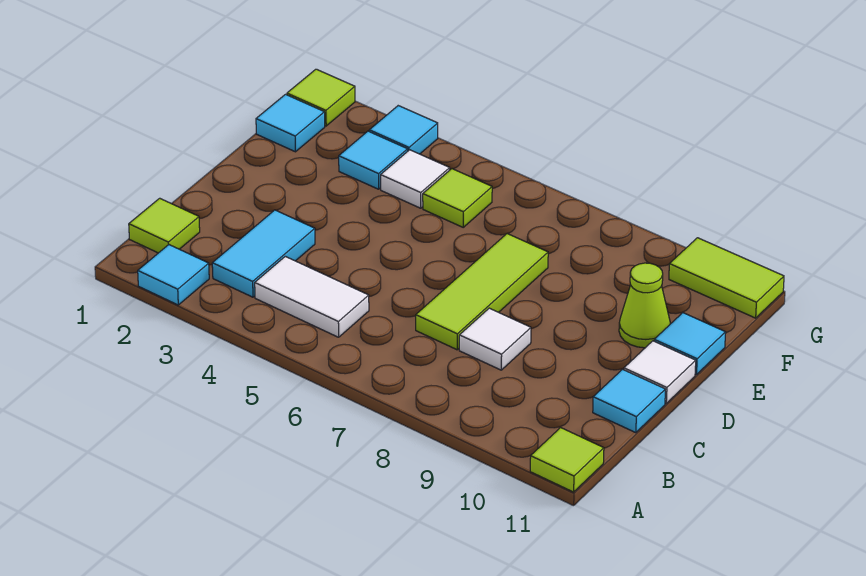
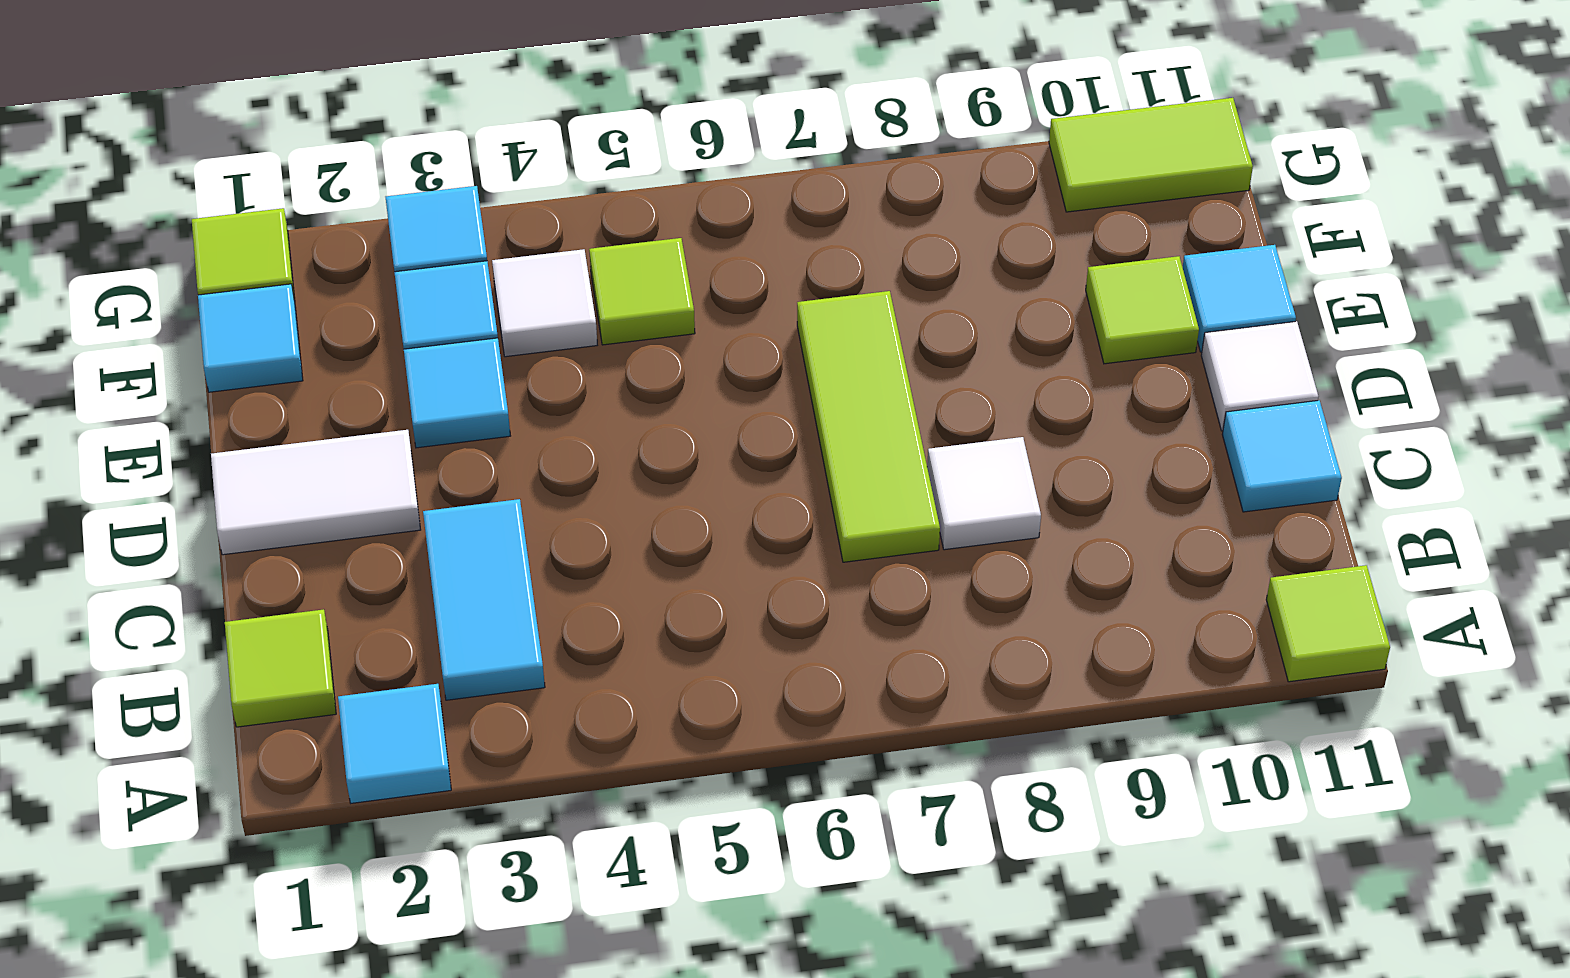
white 1x2 tile [255,256,369,337] -> white 1x2 tile moved to [211,430,421,555]
none -> cyan 1x1 tile [404,338,510,448]
lime 1x1 cone [619,263,670,348] -> lime 1x1 tile [1086,256,1199,364]

